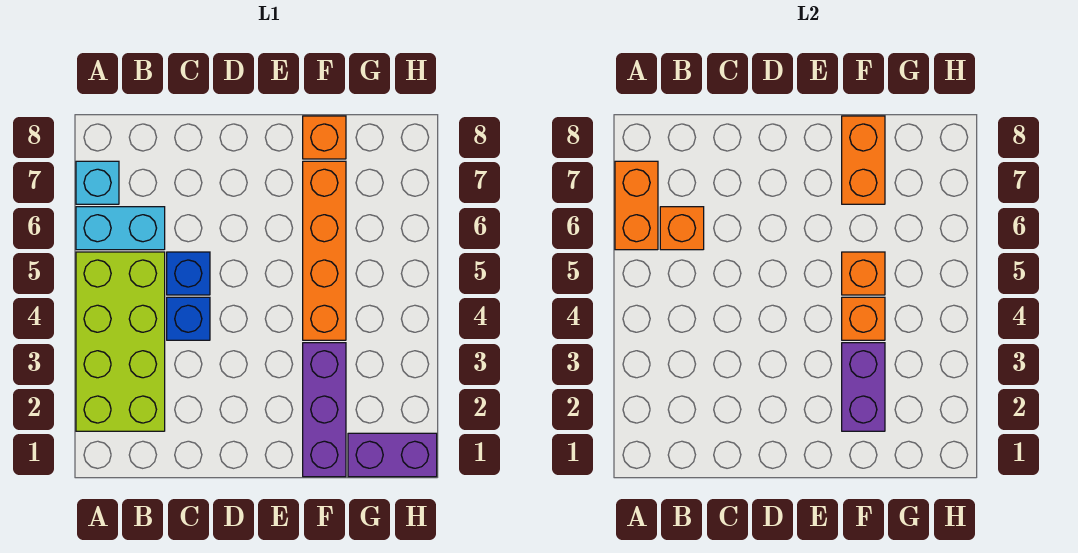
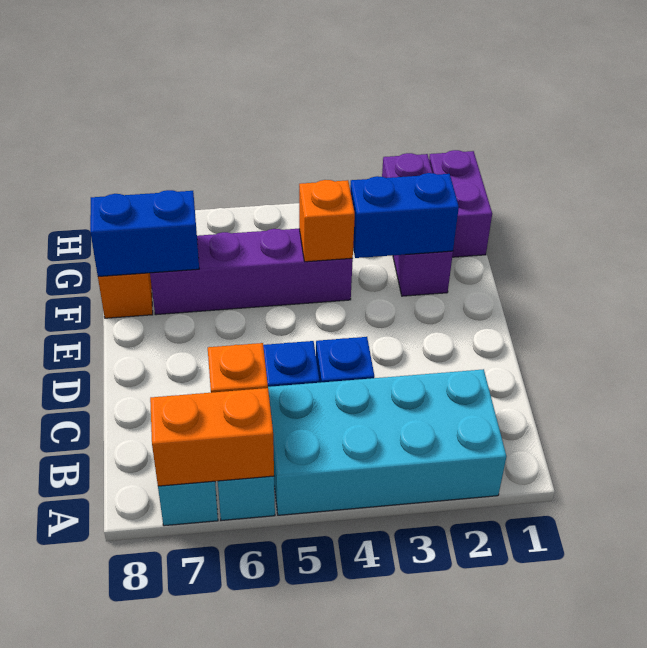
lime 2x4 brick [76,252,165,431] -> cyan 2x4 brick [268,369,506,515]
purple 1x3 brick [303,343,346,477] -> purple 1x3 brick turned to [382,153,453,296]
purple 1x2 brick [842,343,885,431] -> blue 1x2 brick [350,173,459,258]
orange 1x4 brick [303,161,346,340] -> purple 1x4 brick [150,229,353,315]
orange 1x1 brick [842,252,885,295] -> none
orange 1x2 brick [842,116,885,204] -> blue 1x2 brick [90,190,199,277]

